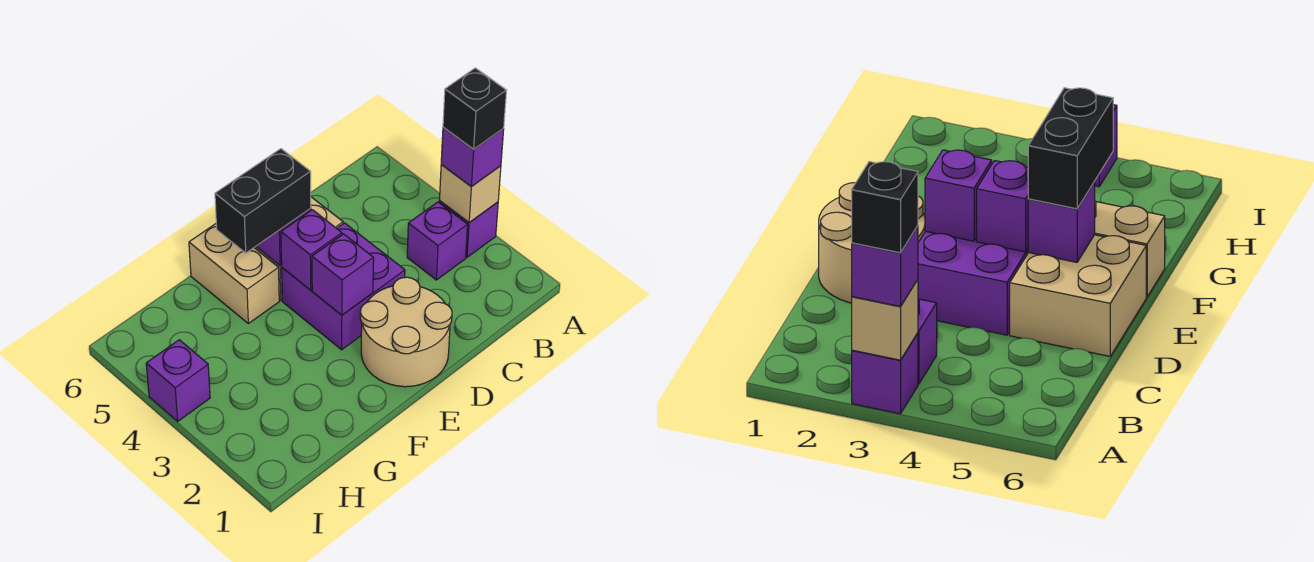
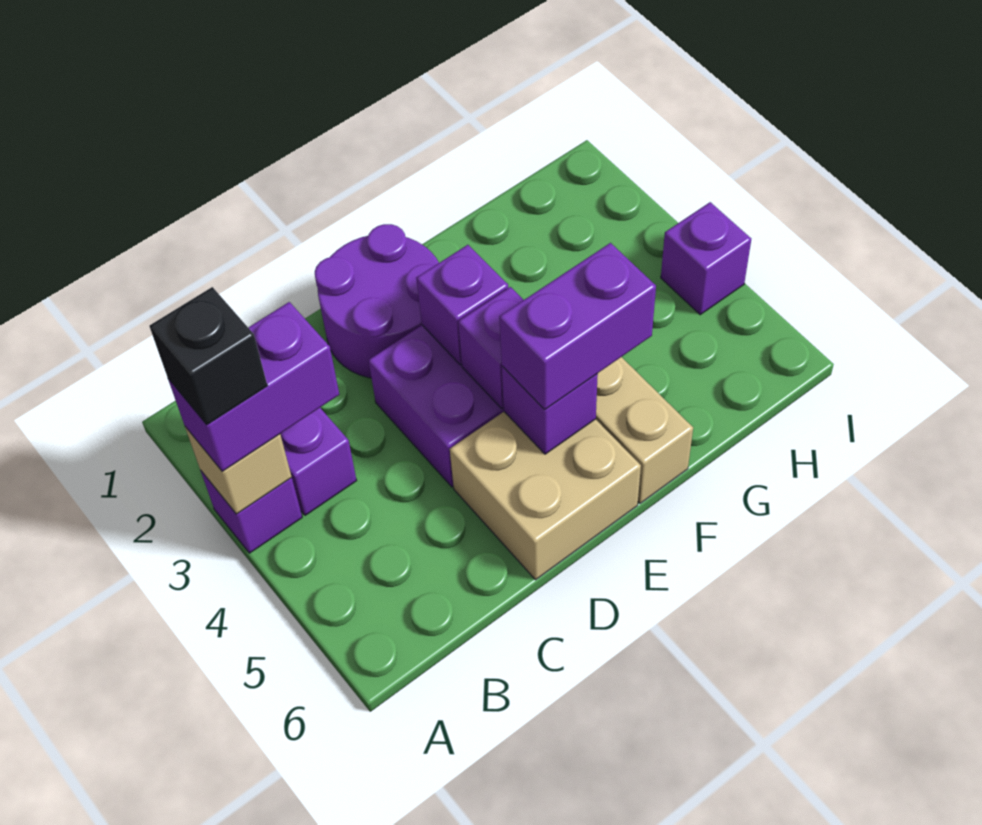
purple 1x1 brick [441,127,504,187] -> purple 1x2 brick [168,302,339,472]
tan 2x2 round brick [360,277,452,387] -> purple 2x2 round brick [315,224,439,378]
black 1x2 brick [215,149,311,253] -> purple 1x2 brick [499,243,656,409]

